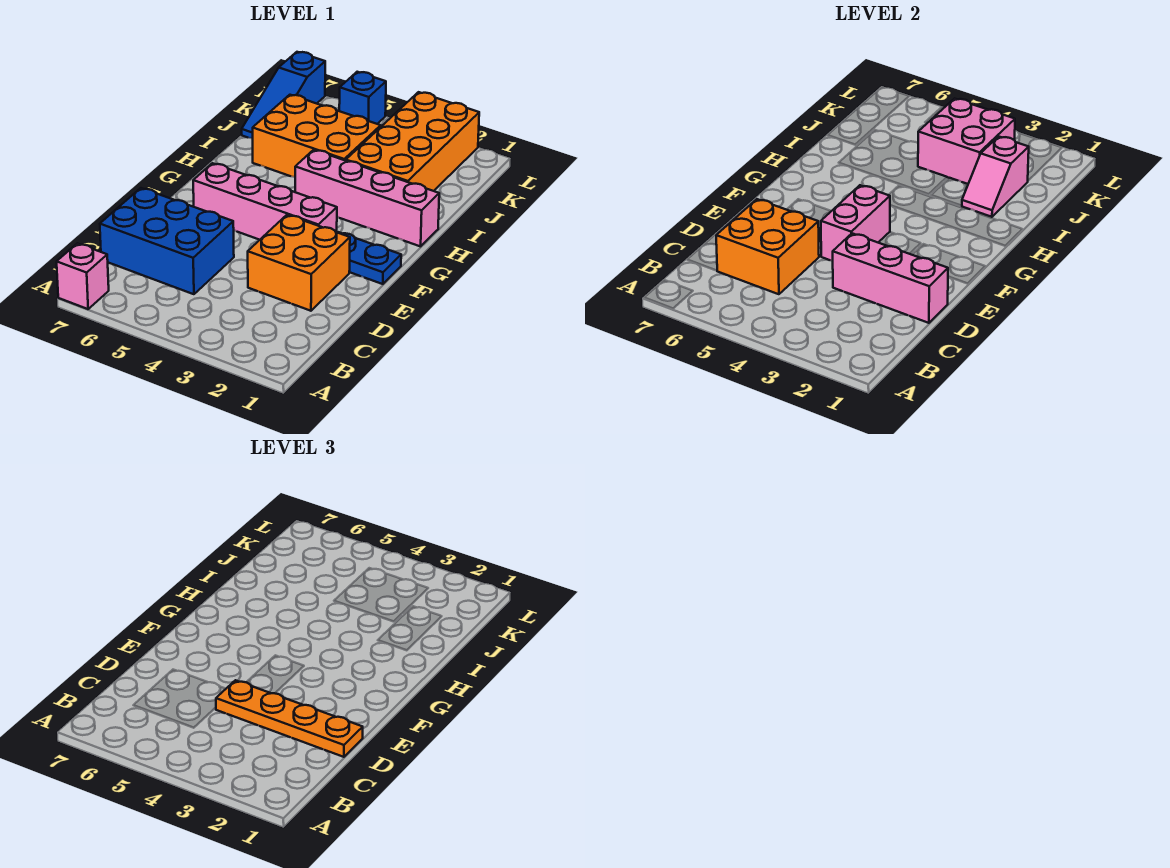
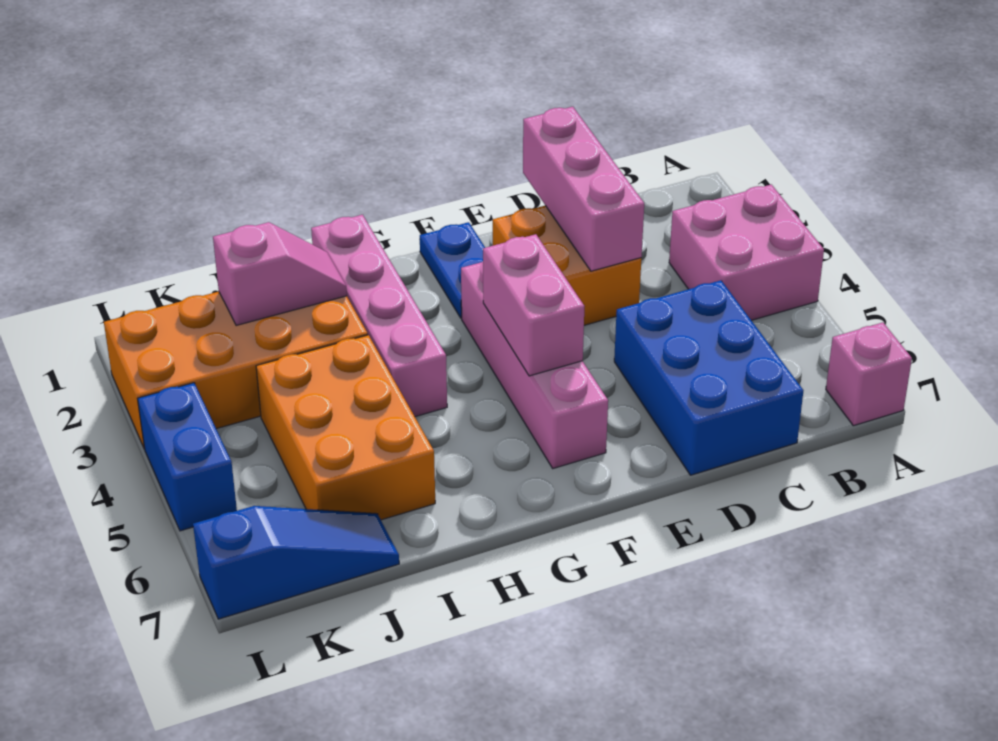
orange 2x2 brick [716,199,819,294] -> none
orange 1x4 plate [216,680,363,757] -> none
pink 1x2 brick [821,185,890,261] -> pink 1x2 brick turned to [483,234,585,376]
pink 2x2 brick [918,98,1015,184] -> pink 2x2 brick moved to [669,184,824,320]
blue 1x1 brick [339,72,386,124] -> blue 1x2 brick [138,383,237,531]

